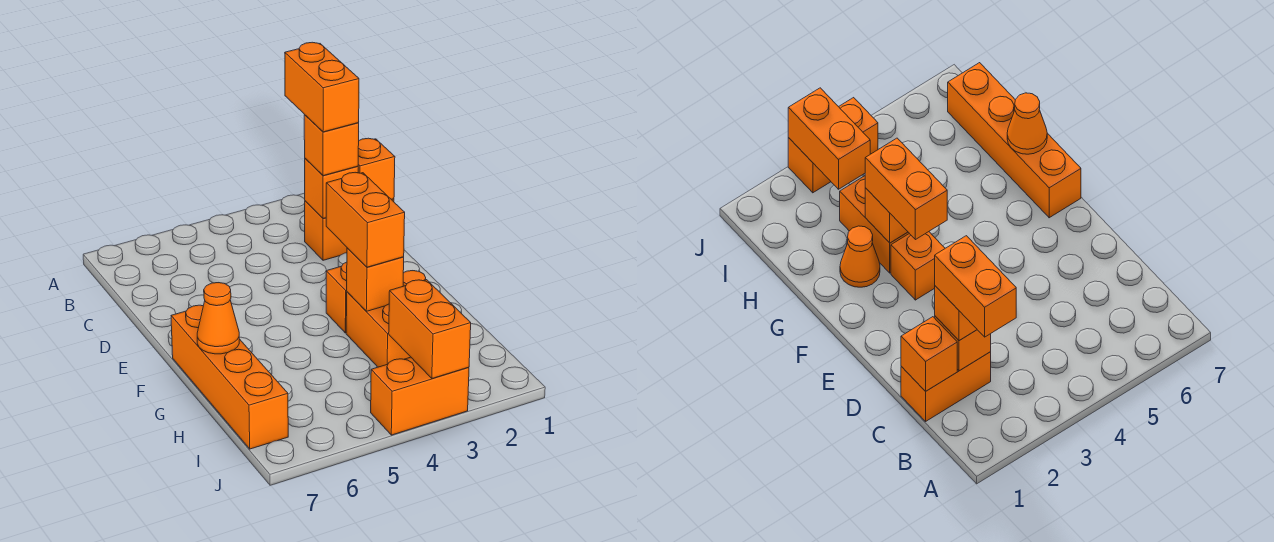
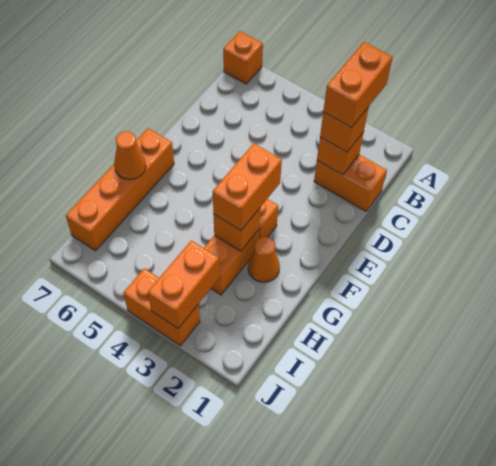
orange 1x1 brick [358,138,395,199] -> orange 1x1 brick moved to [223,31,263,84]

